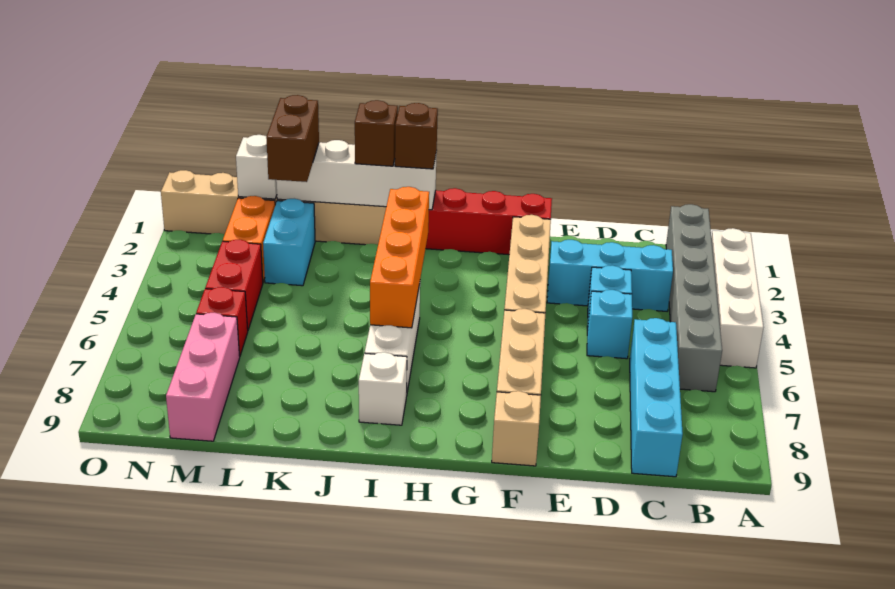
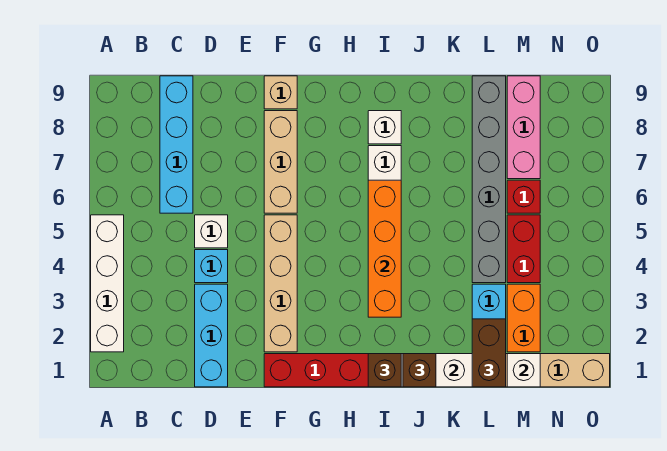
grey 1x6 brick [666,204,722,392] -> grey 1x6 brick moved to [472,76,506,283]
cyan 1x3 brick [547,240,673,311] -> cyan 1x3 brick turned to [195,284,228,387]
cyan 1x1 brick [587,290,632,359] -> white 1x1 brick [195,215,228,248]

